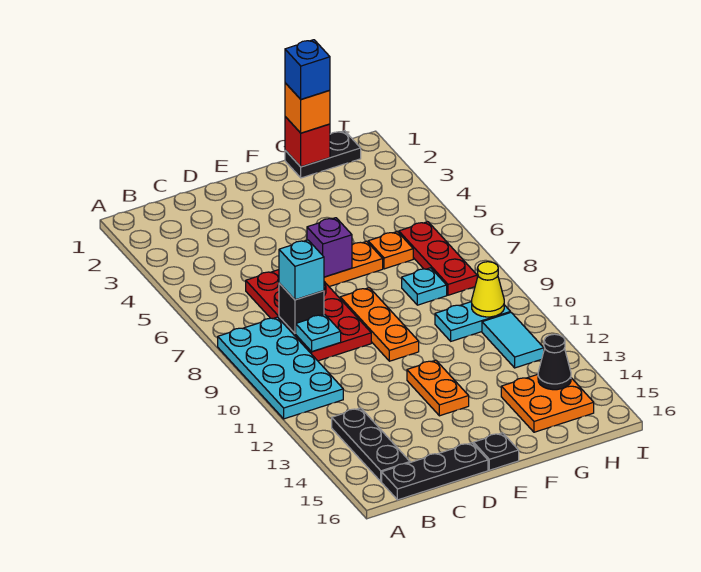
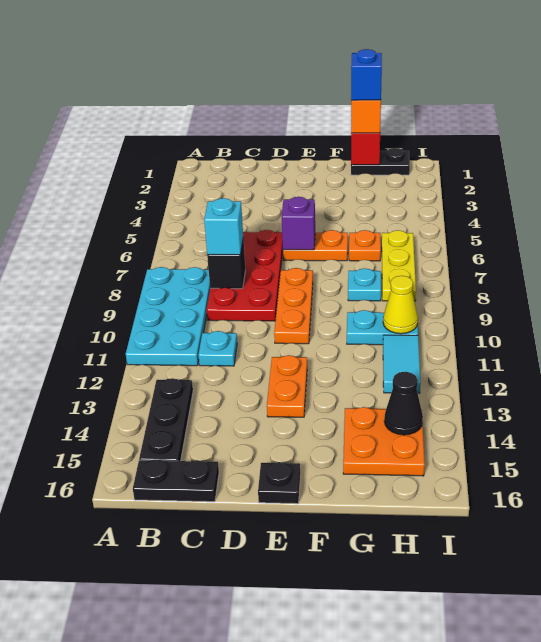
black 1x3 plate [382,443,488,500] -> black 1x2 plate [133,460,219,502]
cyan 1x1 plate [296,314,341,352] -> cyan 1x1 plate moved to [198,331,237,366]
red 1x3 plate [399,222,477,295] -> yellow 1x3 plate [382,230,416,301]

